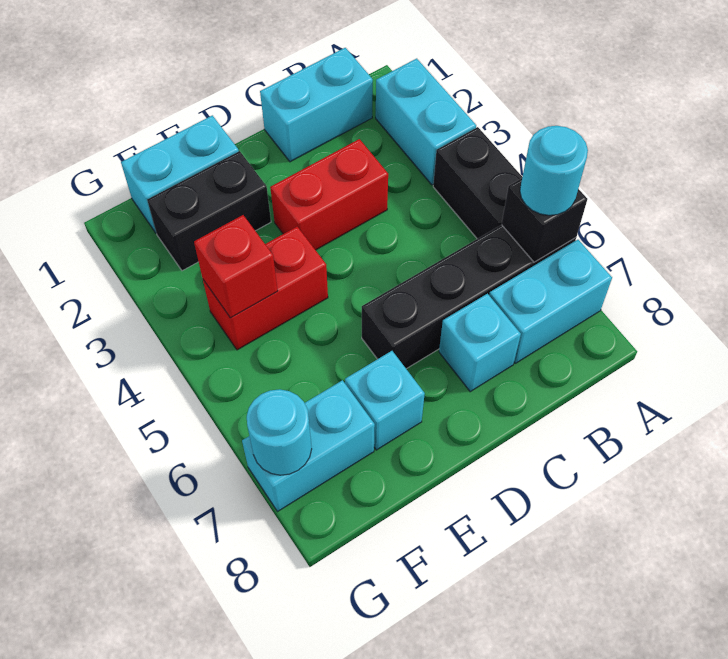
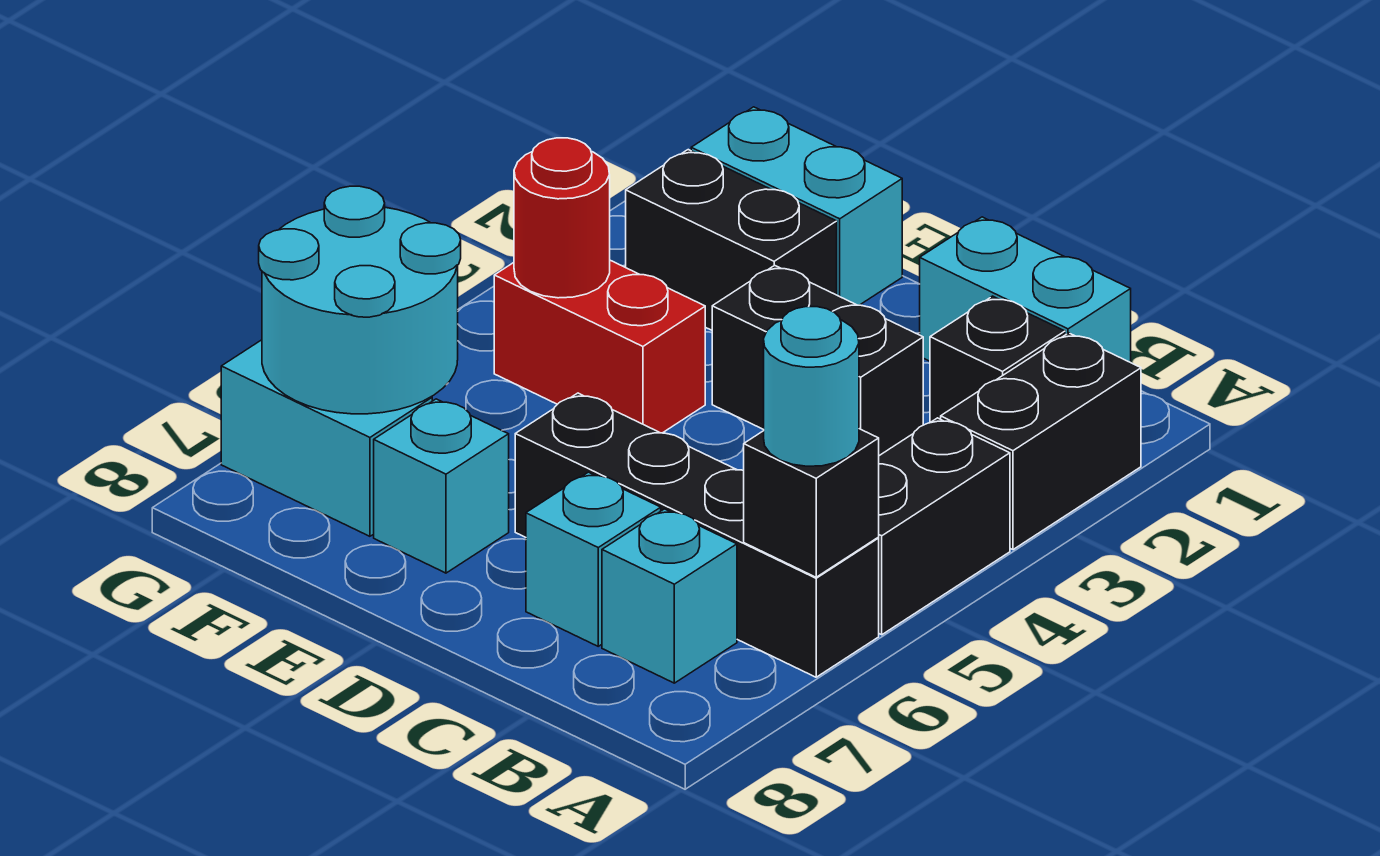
cyan 1x2 brick [376,59,476,185] -> black 1x2 brick [941,333,1141,550]
cyan 1x2 brick [489,240,612,363] -> cyan 1x1 brick [602,509,737,683]
none -> black 1x1 brick [930,296,1065,423]
red 1x2 brick [270,139,388,250] -> black 1x2 brick [712,265,923,456]
red 1x1 brick [194,215,278,318] -> red 1x1 round brick [514,138,610,298]
cyan 1x1 round brick [247,389,312,475] -> cyan 2x2 round brick [259,186,461,414]

